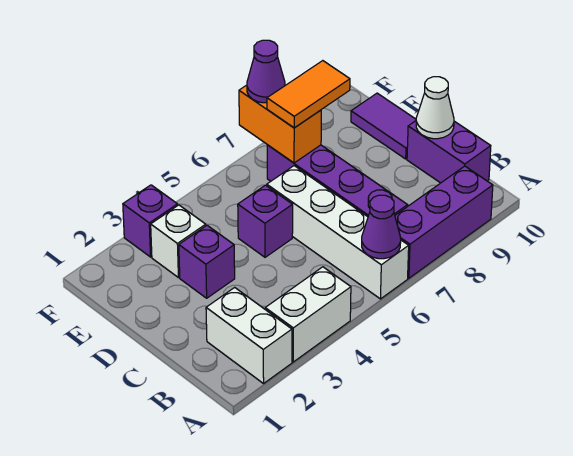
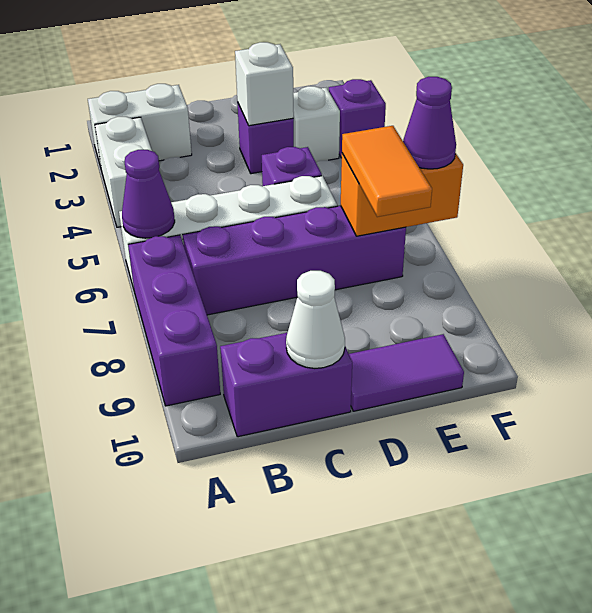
none -> white 1x1 brick [235,42,294,126]

